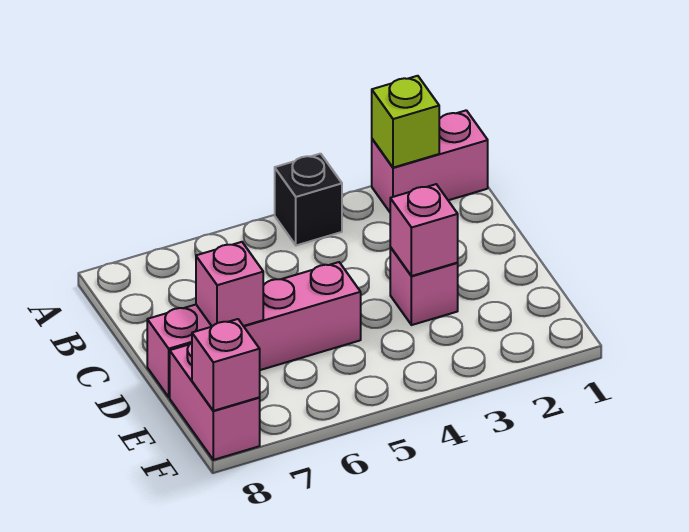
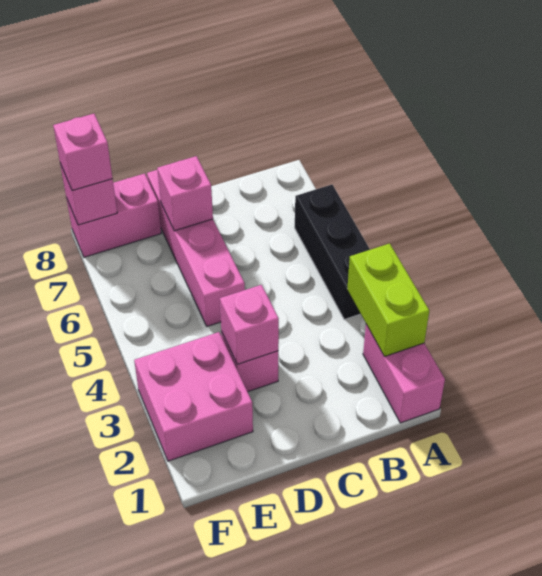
lime 1x1 brick [372,76,439,168] -> lime 1x2 brick [347,243,429,357]
black 1x1 brick [275,154,342,245] -> black 1x3 brick [295,185,370,319]
none -> pink 2x2 brick [134,332,253,461]
none -> pink 1x1 brick [53,114,113,191]

